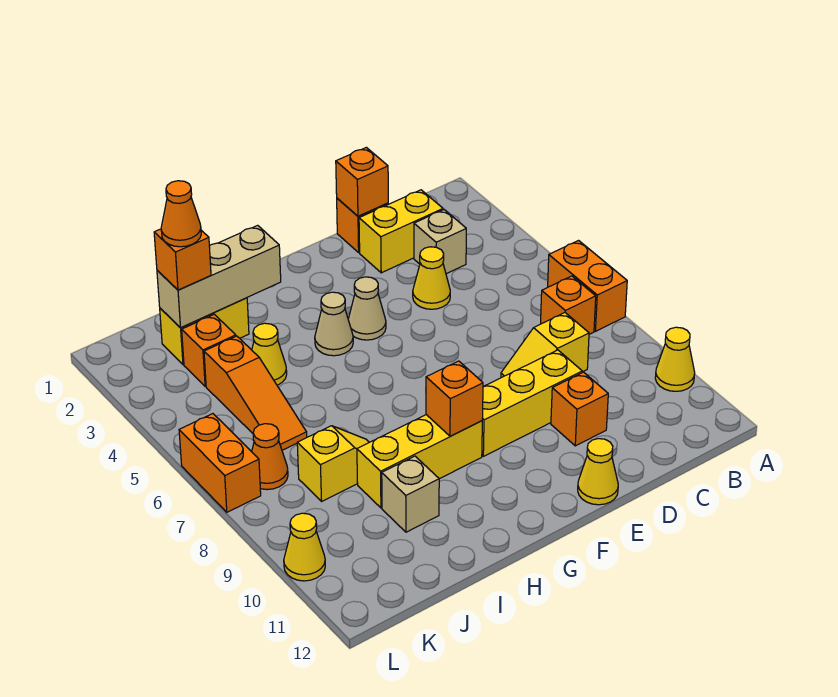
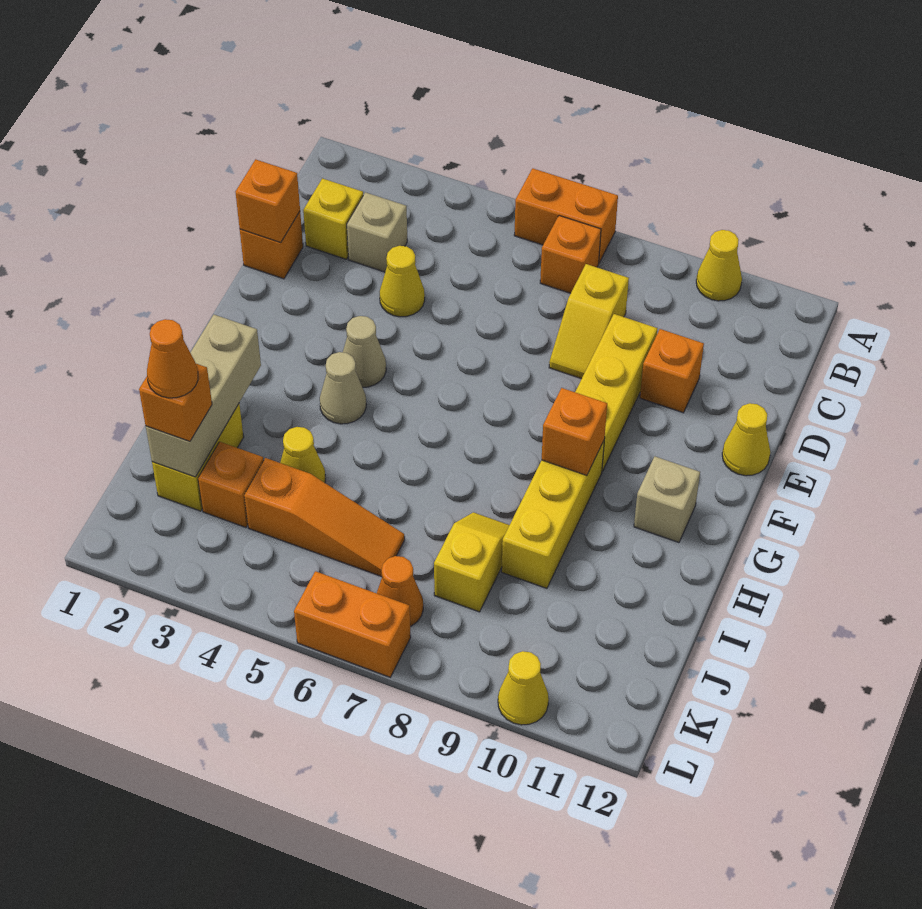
yellow 1x2 brick [359,190,443,273] -> yellow 1x1 brick [303,178,363,259]
tan 1x1 brick [382,456,439,532] -> tan 1x1 brick moved to [634,456,700,543]

